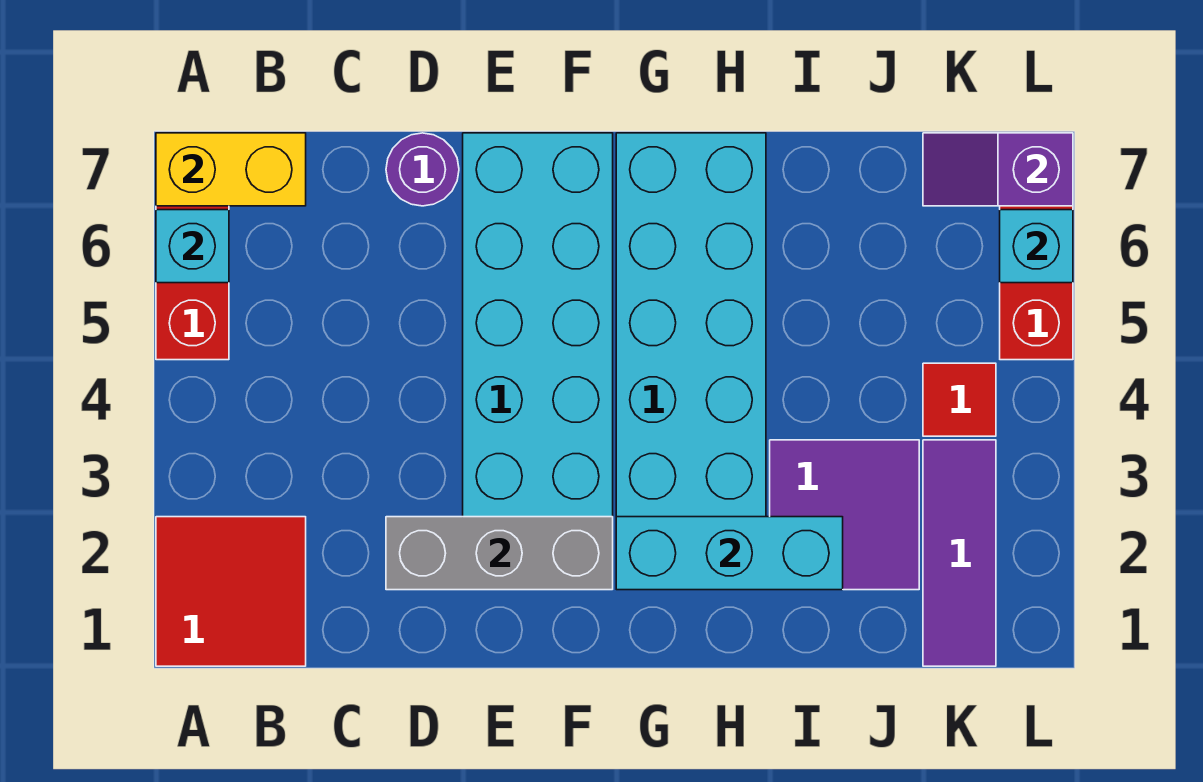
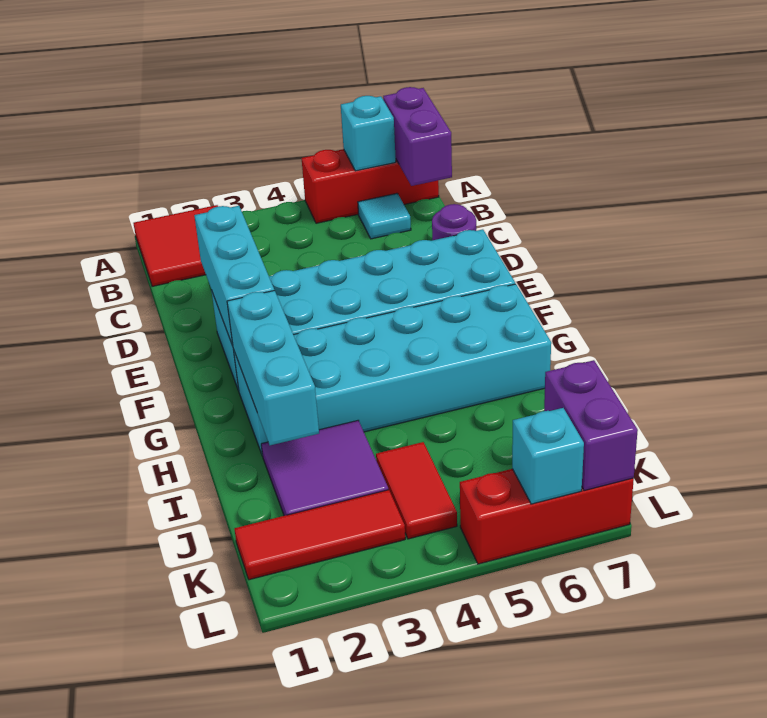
yellow 1x2 brick [156,133,306,206] -> purple 1x2 brick [383,87,452,186]
none -> cyan 1x1 tile [358,193,411,239]
grey 1x3 brick [386,517,613,590] -> cyan 1x3 brick [194,206,274,346]
purple 1x3 tile [923,440,996,666] -> red 1x3 tile [234,490,405,580]
red 1x1 tile [923,363,996,436] -> red 1x2 tile [376,442,457,539]
purple 1x2 slope [923,133,1073,206] -> purple 1x2 brick [544,360,638,491]

